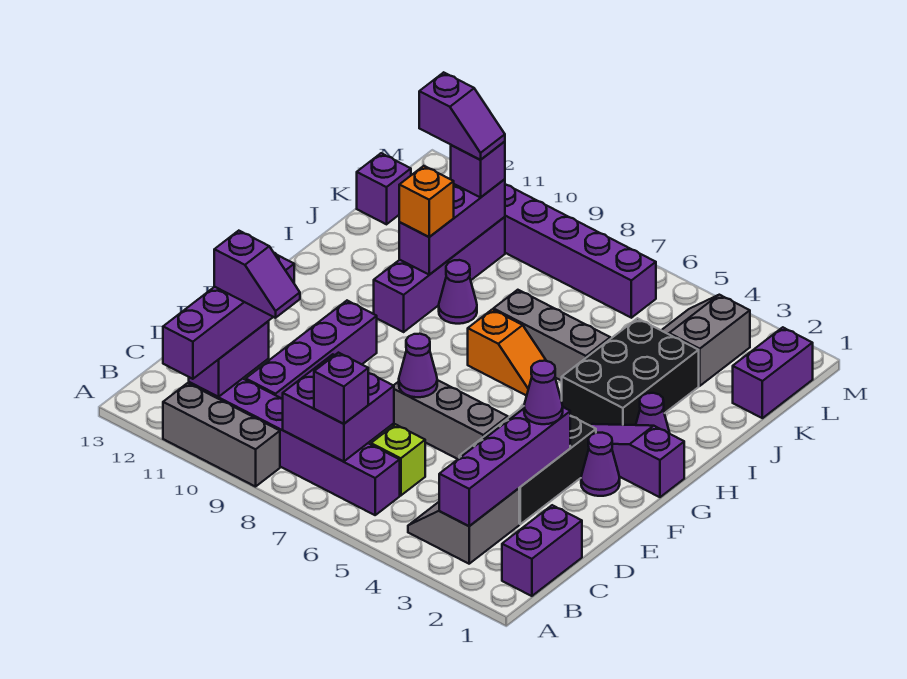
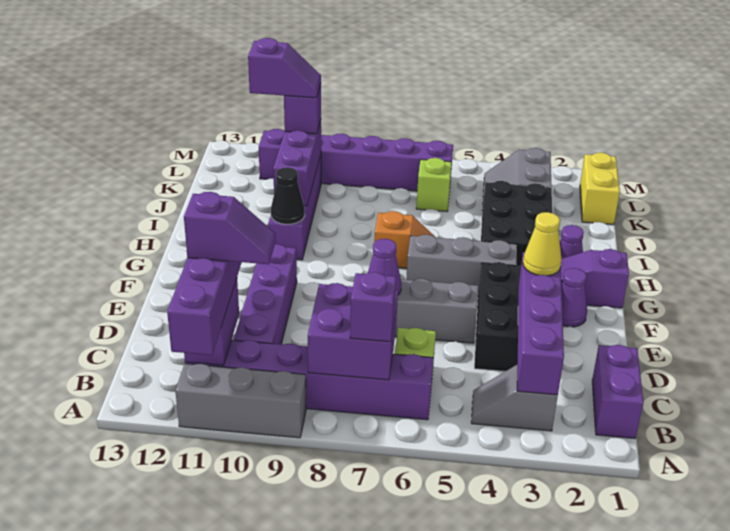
grey 2x2 slope [408,488,519,564] -> grey 1x2 slope [471,365,558,431]
purple 1x1 cone [524,361,563,424] -> yellow 1x1 cone [523,212,562,276]
none -> black 1x1 cone [271,167,305,224]
grey 1x3 brick [493,290,610,381] -> grey 1x3 brick moved to [406,234,517,291]
purple 1x1 cone [439,260,477,324] -> none
orange 1x1 brick [399,166,454,237] -> none
purple 1x2 brick [733,327,813,418] -> yellow 1x2 brick [580,153,620,224]
none -> lime 1x1 brick [416,158,452,212]
purple 1x1 brick [357,153,411,224] -> none

